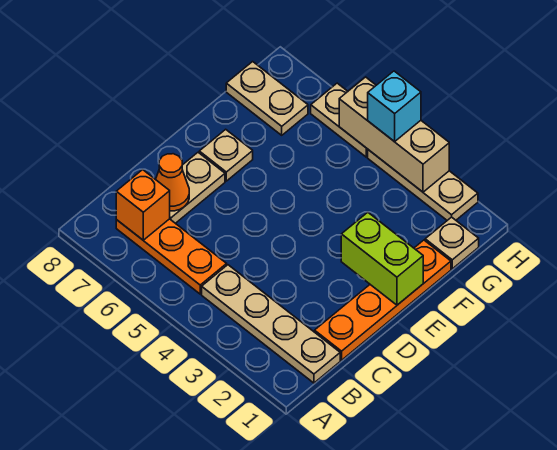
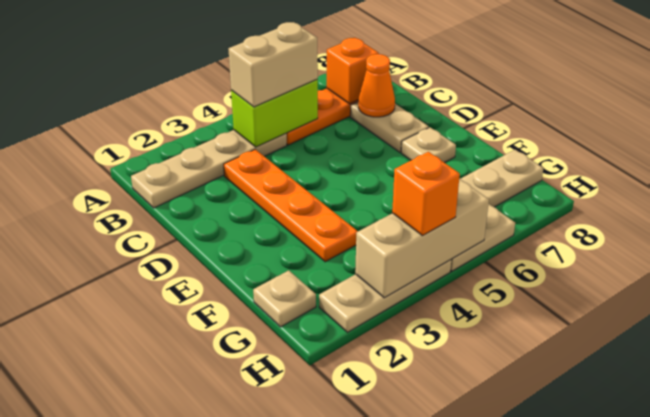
none -> tan 1x2 brick [229,22,318,107]
orange 1x4 plate [315,240,451,360] -> orange 1x4 plate moved to [224,149,358,262]
lime 1x2 brick [341,212,423,305] -> lime 1x2 brick moved to [231,80,318,147]
cyan 1x1 brick [368,71,421,142] -> orange 1x1 brick [392,152,460,236]

